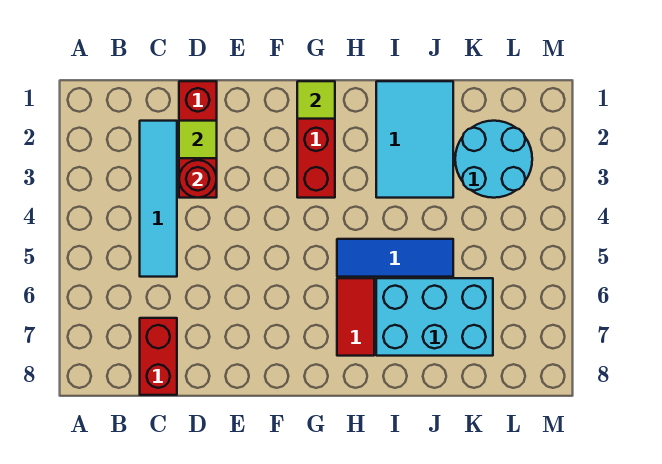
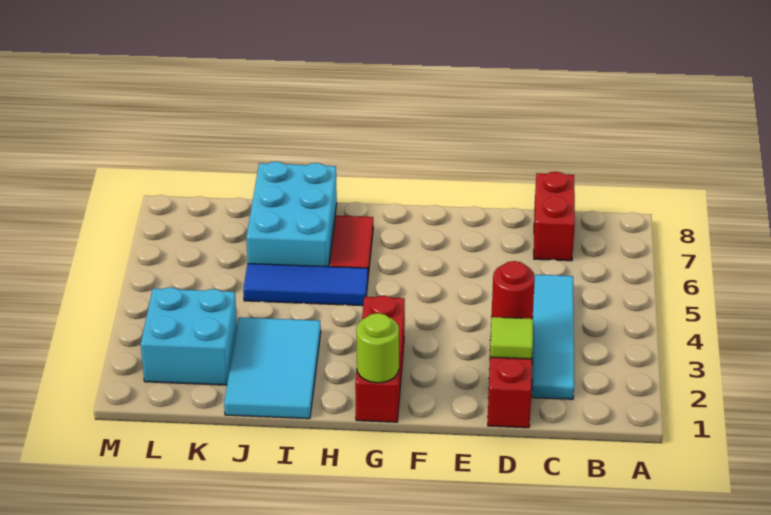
lime 1x1 tile [297,81,335,119] -> lime 1x1 round brick [356,313,399,383]
cyan 2x3 brick [376,278,493,356] -> cyan 2x3 brick turned to [246,162,337,267]
cyan 2x2 round brick [455,121,532,198] -> cyan 2x2 brick [141,287,237,385]

